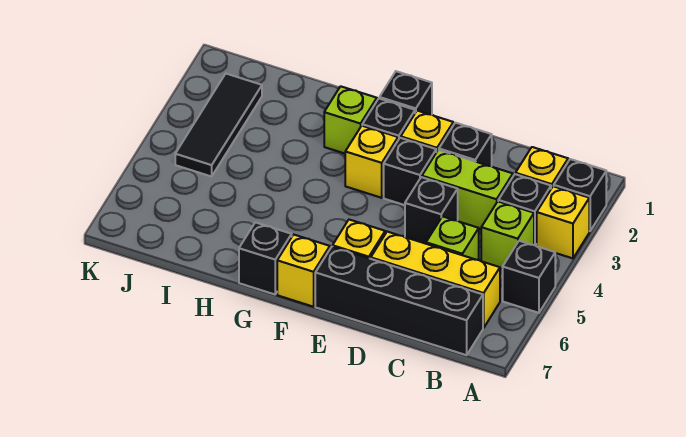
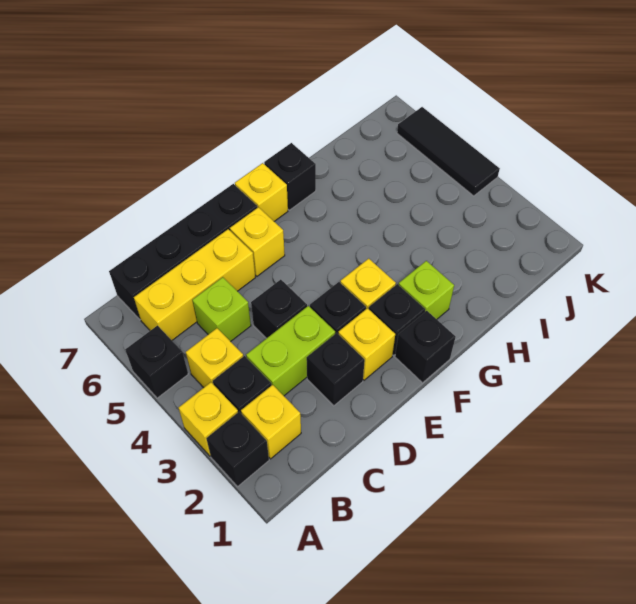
lime 1x1 brick [481,202,534,269] -> yellow 1x1 brick [186,328,243,388]
black 1x3 tile [175,74,262,176] -> black 1x3 tile moved to [397,107,500,196]

